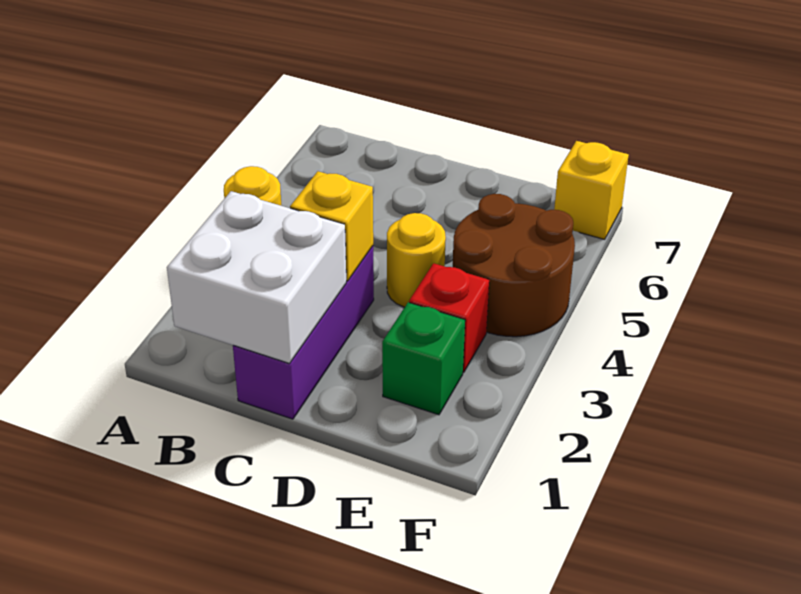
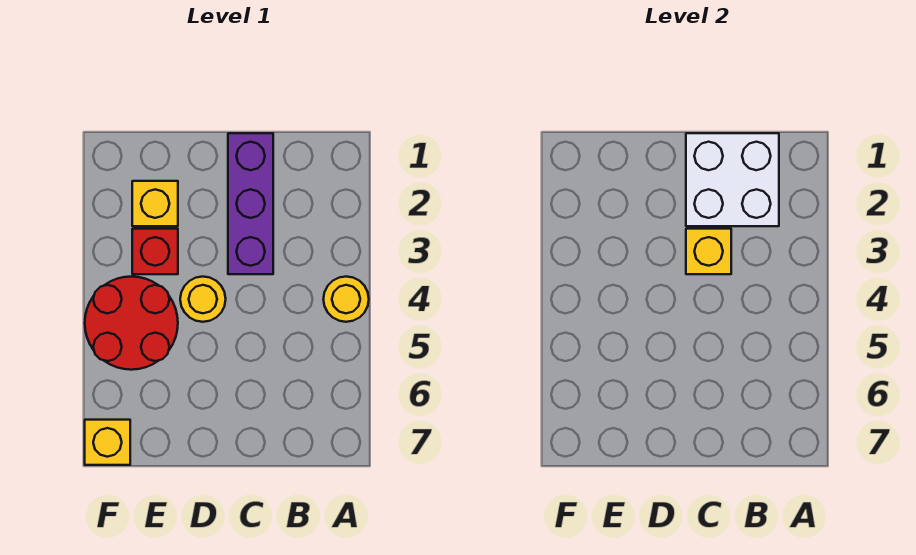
green 1x1 brick [382,302,465,415] -> yellow 1x1 brick [132,181,178,226]
brown 2x2 round brick [453,194,575,337] -> red 2x2 round brick [85,276,178,370]

